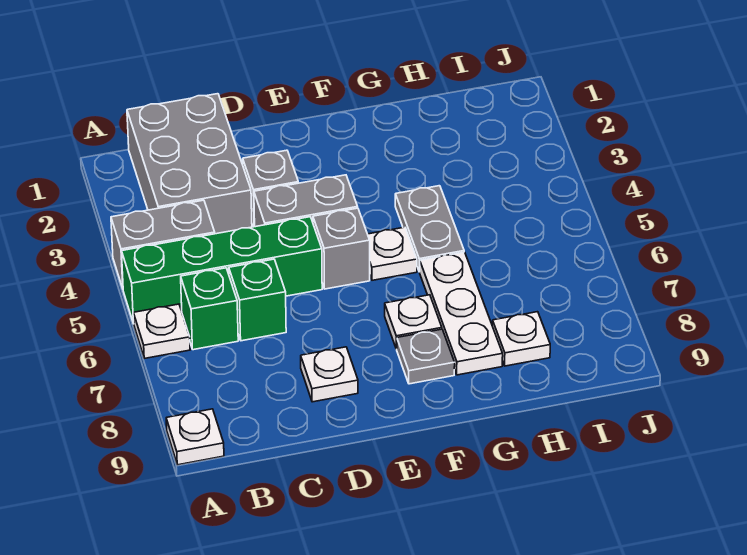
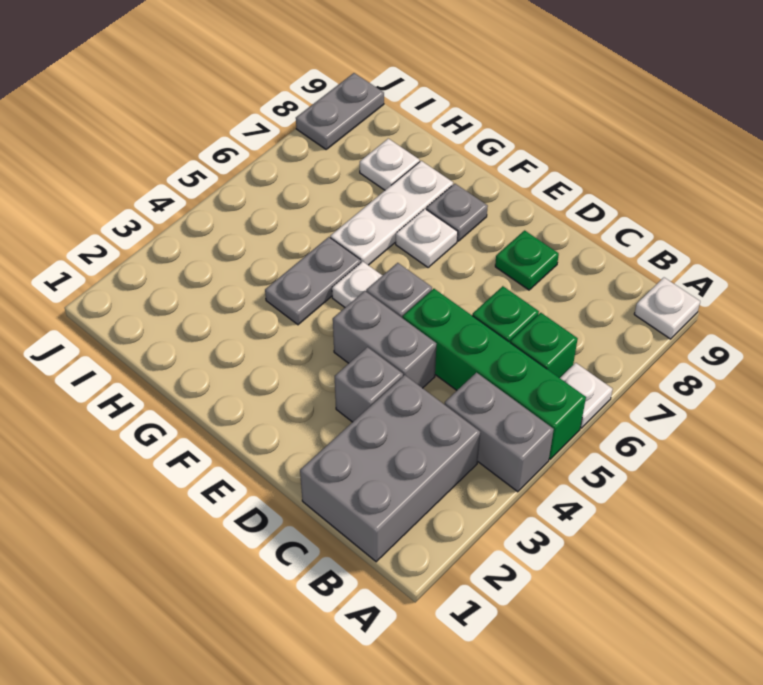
white 1x1 plate [301,347,358,402] -> green 1x1 plate [495,230,559,290]
none -> grey 1x2 plate [296,73,384,149]

